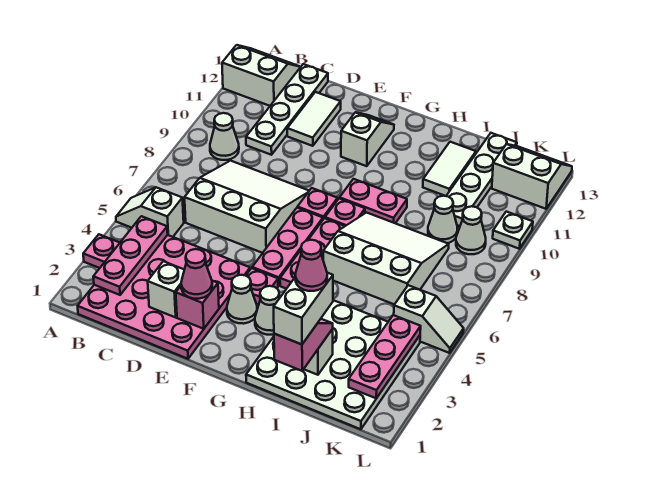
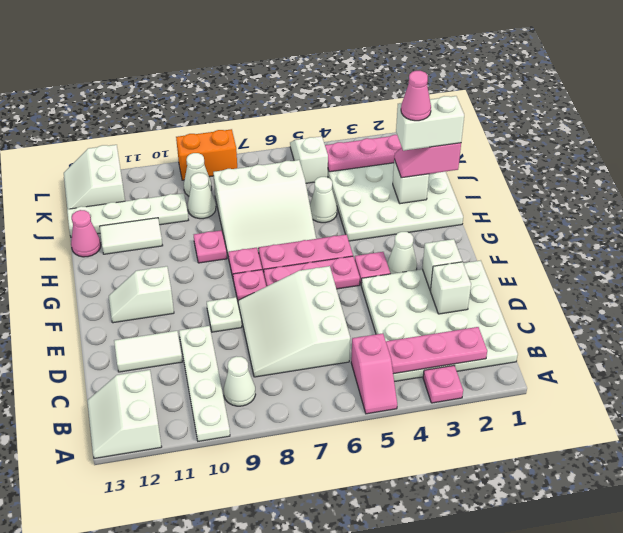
white 1x2 slope [116,187,184,237] -> pink 1x2 slope [351,333,397,414]
pink 4x4 plate [78,235,250,359] -> white 4x4 plate [361,260,518,382]
white 1x4 plate [246,64,328,155] -> white 1x4 plate turned to [179,326,230,441]
pink 1x1 brick [176,281,219,329] -> white 1x1 brick [422,239,462,291]
pink 1x1 cone [181,249,212,299] -> pink 1x1 cone moved to [71,210,101,257]
white 1x1 cone [255,286,279,335] -> white 1x1 cone moved to [310,177,337,223]
pink 1x2 plate [340,179,407,223] -> pink 1x1 plate [194,230,227,263]
white 3x3 slope [323,213,449,304] -> white 3x3 slope turned to [213,160,316,258]
none -> orange 1x2 brick [176,129,237,180]
white 1x1 plate [493,212,533,249] -> white 1x1 plate moved to [207,297,242,332]

